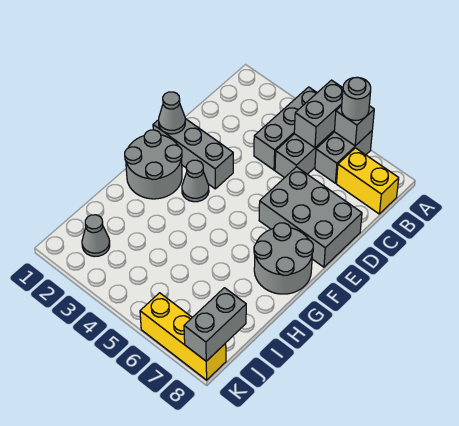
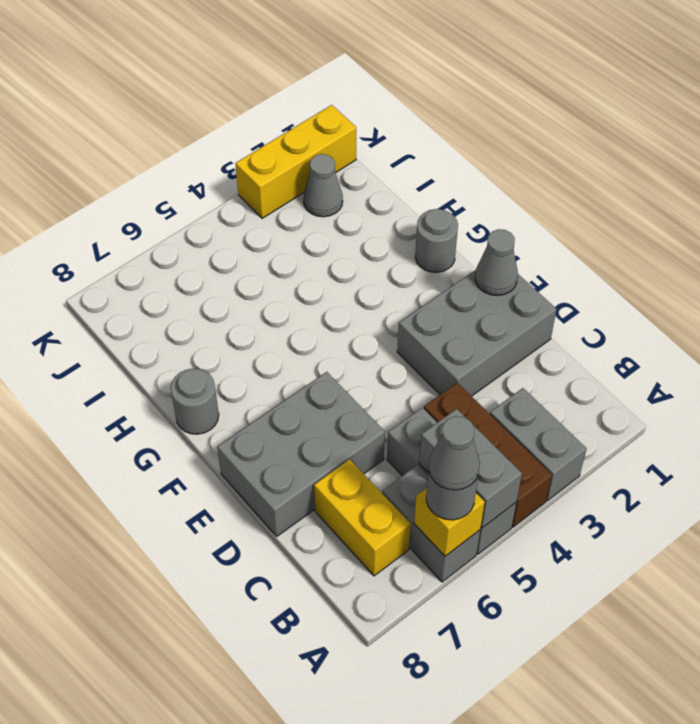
grey 1x3 brick [254,87,317,170] -> brown 1x3 brick [424,383,552,527]
grey 1x1 brick [334,106,374,146] -> yellow 1x1 brick [414,488,485,556]
yellow 1x2 brick [337,148,399,214] -> yellow 1x2 brick turned to [314,459,411,576]
grey 1x3 brick [153,119,233,189] -> grey 2x3 brick [397,270,557,396]
grey 2x2 round brick [125,130,182,199] -> grey 1x1 round brick [415,209,458,272]
grey 1x1 cone [182,160,209,202] -> grey 1x1 cone moved to [429,416,480,490]
grey 2x2 round brick [254,223,313,294] -> grey 1x1 round brick [171,369,219,434]
grey 1x2 brick [184,288,246,361] -> grey 1x2 brick moved to [490,388,586,501]
yellow 1x3 brick [140,293,226,380] -> yellow 1x3 brick moved to [235,105,356,218]

